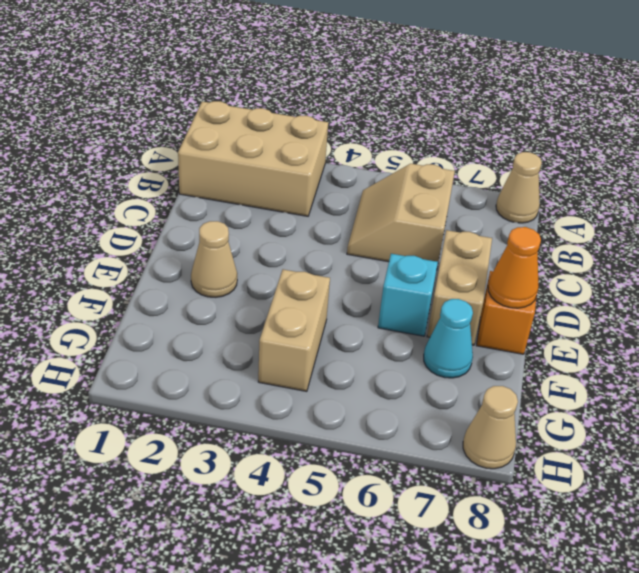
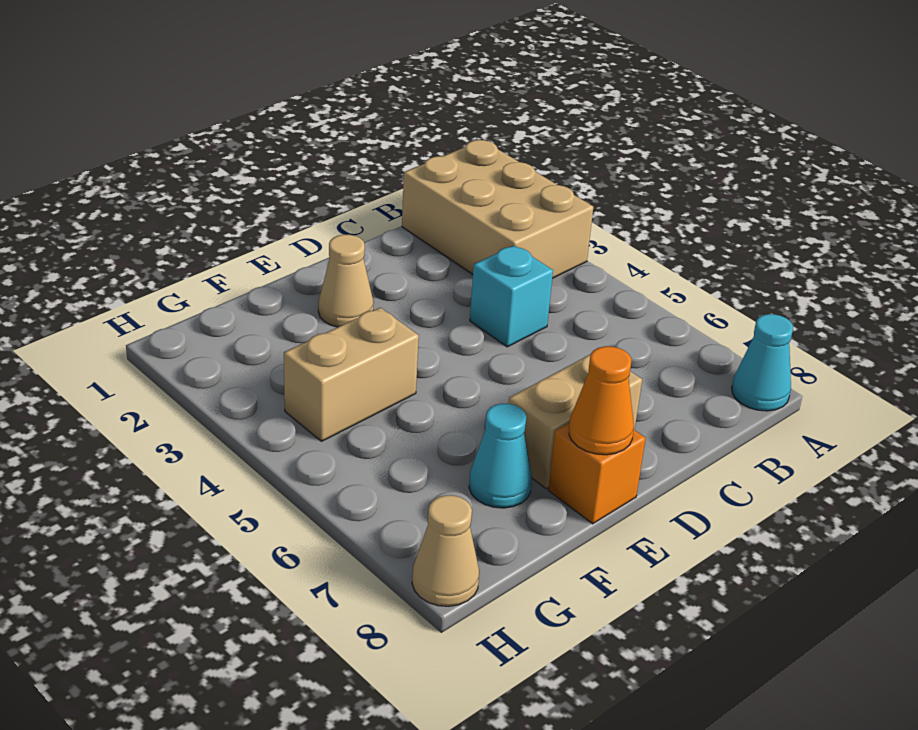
tan 1x1 cone [496,152,542,223] -> cyan 1x1 cone [732,314,793,411]
tan 2x2 slope [347,164,455,267] -> none
cyan 1x1 brick [378,254,438,336] -> cyan 1x1 brick moved to [470,245,553,347]

